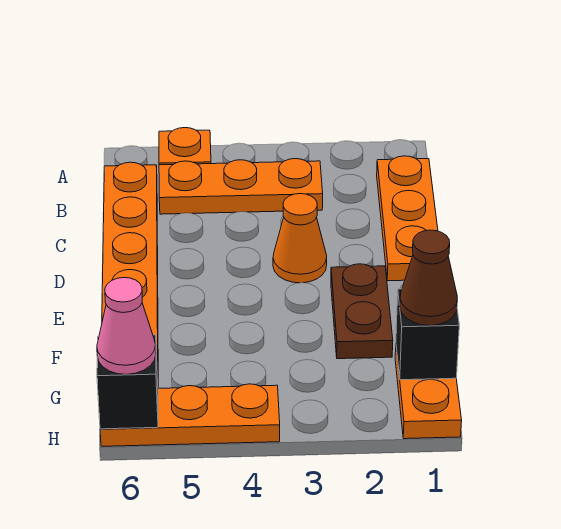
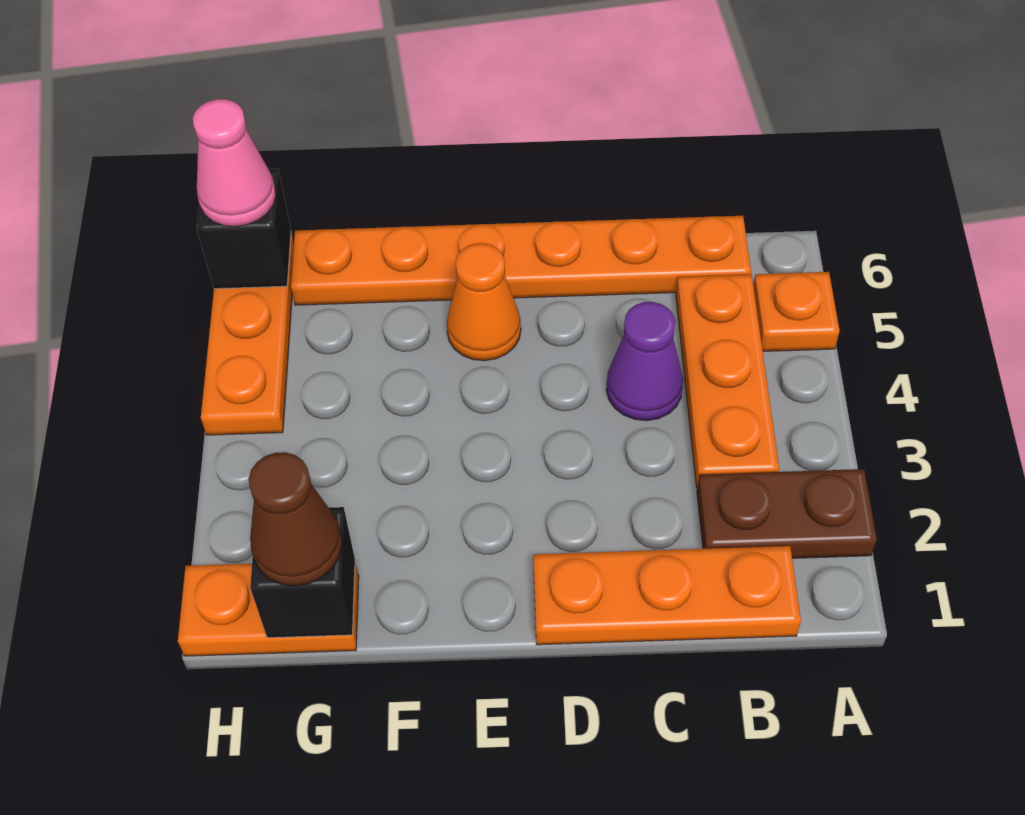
none -> purple 1x1 cone [606,302,683,421]
orange 1x1 cone [273,194,327,283] -> orange 1x1 cone moved to [447,243,521,361]
brown 1x2 plate [331,264,393,359] -> brown 1x2 plate moved to [697,469,877,558]

